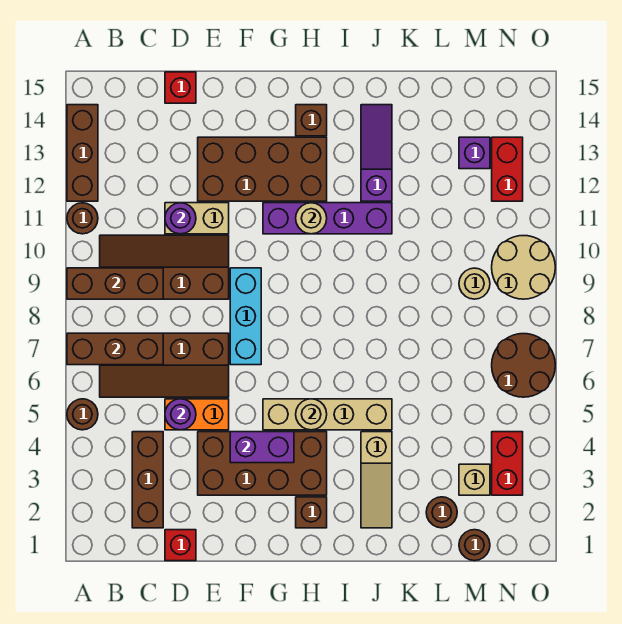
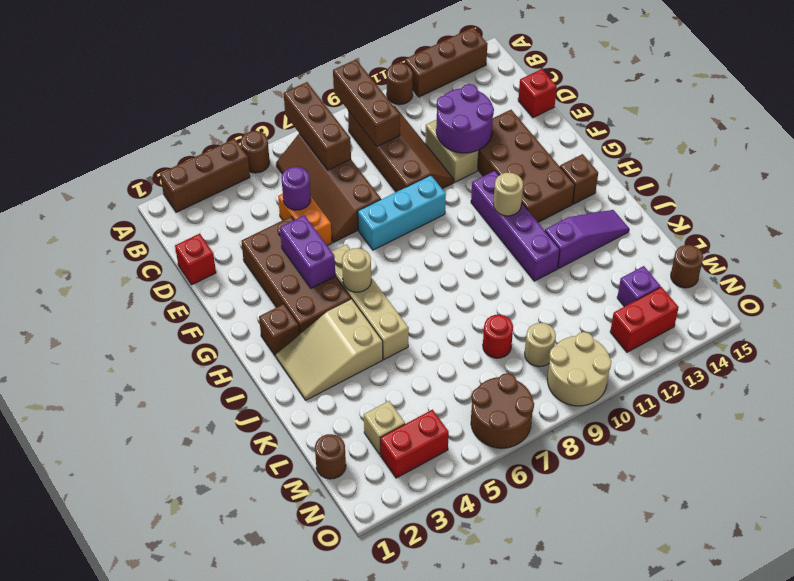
brown 1x3 brick [132,432,163,528] -> brown 1x3 brick moved to [160,139,250,212]
purple 1x1 round brick [165,203,196,234] -> purple 2x2 round brick [436,84,494,153]
tan 1x3 slope [361,432,392,528] -> tan 2x3 slope [276,299,383,400]
brown 1x1 round brick [426,497,457,528] -> brown 1x1 round brick moved to [671,245,703,288]
none -> red 1x1 round brick [483,315,513,358]

